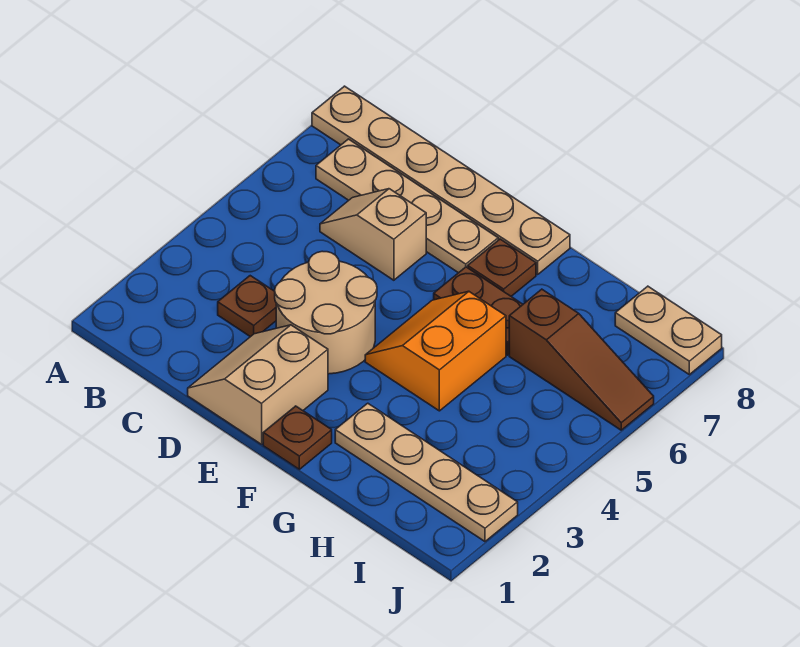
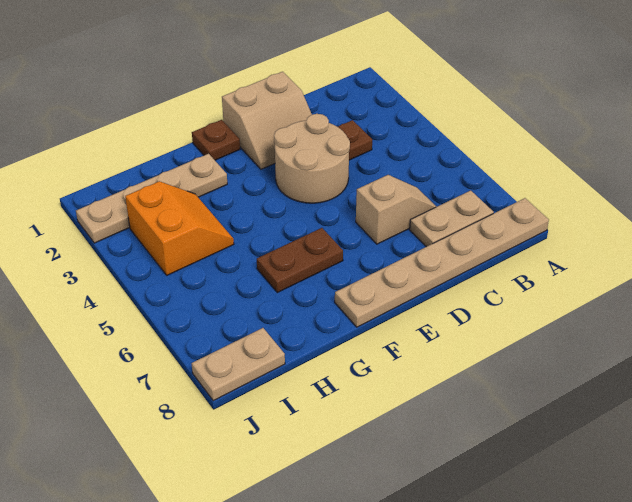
tan 1x4 plate [316,139,498,273] -> tan 1x2 plate [410,191,494,247]
tan 2x2 slope [188,325,328,444] -> tan 2x2 slope turned to [222,72,312,169]
orange 2x2 slope [365,292,506,411] -> orange 2x2 slope moved to [125,181,234,275]
brown 1x1 plate [468,239,536,296] -> none
brown 1x3 slope [509,289,654,430] -> none

